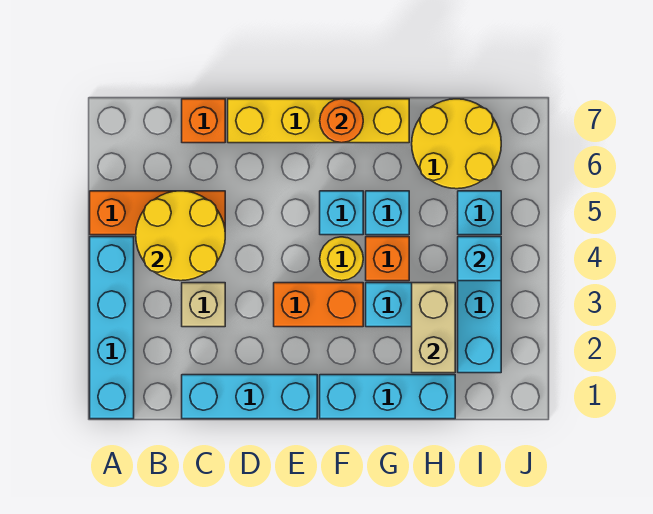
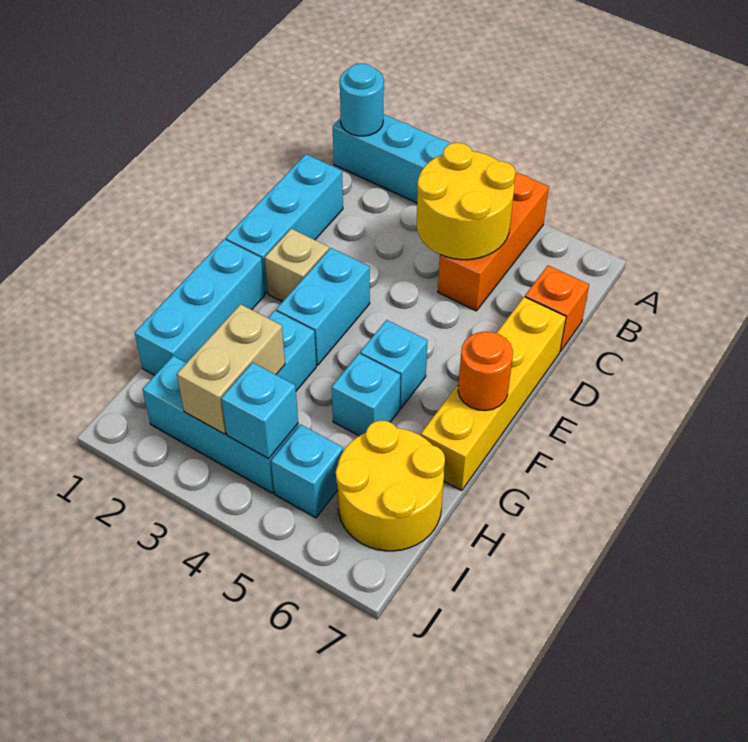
none -> cyan 1x1 round brick [340,64,384,136]
tan 1x1 brick [182,283,225,327] -> tan 1x1 brick moved to [265,229,329,302]
orange 1x2 brick [274,283,363,327] -> cyan 1x2 brick [276,248,370,365]
yellow 1x1 round brick [320,237,363,281] -> none
orange 1x1 brick [366,237,409,281] -> none
tan 1x2 brick [412,283,455,373] -> tan 1x2 brick turned to [177,304,285,434]

